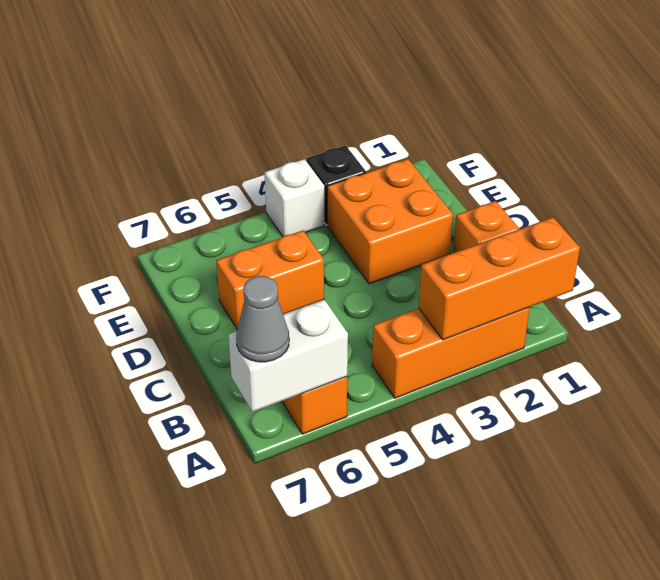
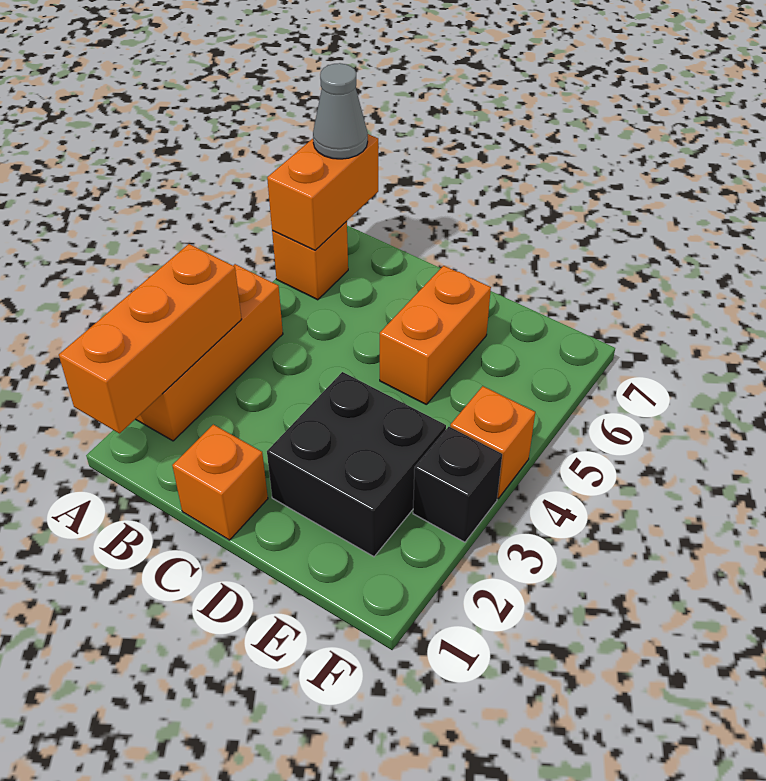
white 1x2 brick [228,300,348,412] -> orange 1x2 brick [267,134,378,250]
orange 2x2 brick [327,159,453,284] -> black 2x2 brick [267,372,446,557]
white 1x1 brick [265,159,324,236] -> orange 1x1 brick [450,386,535,498]

